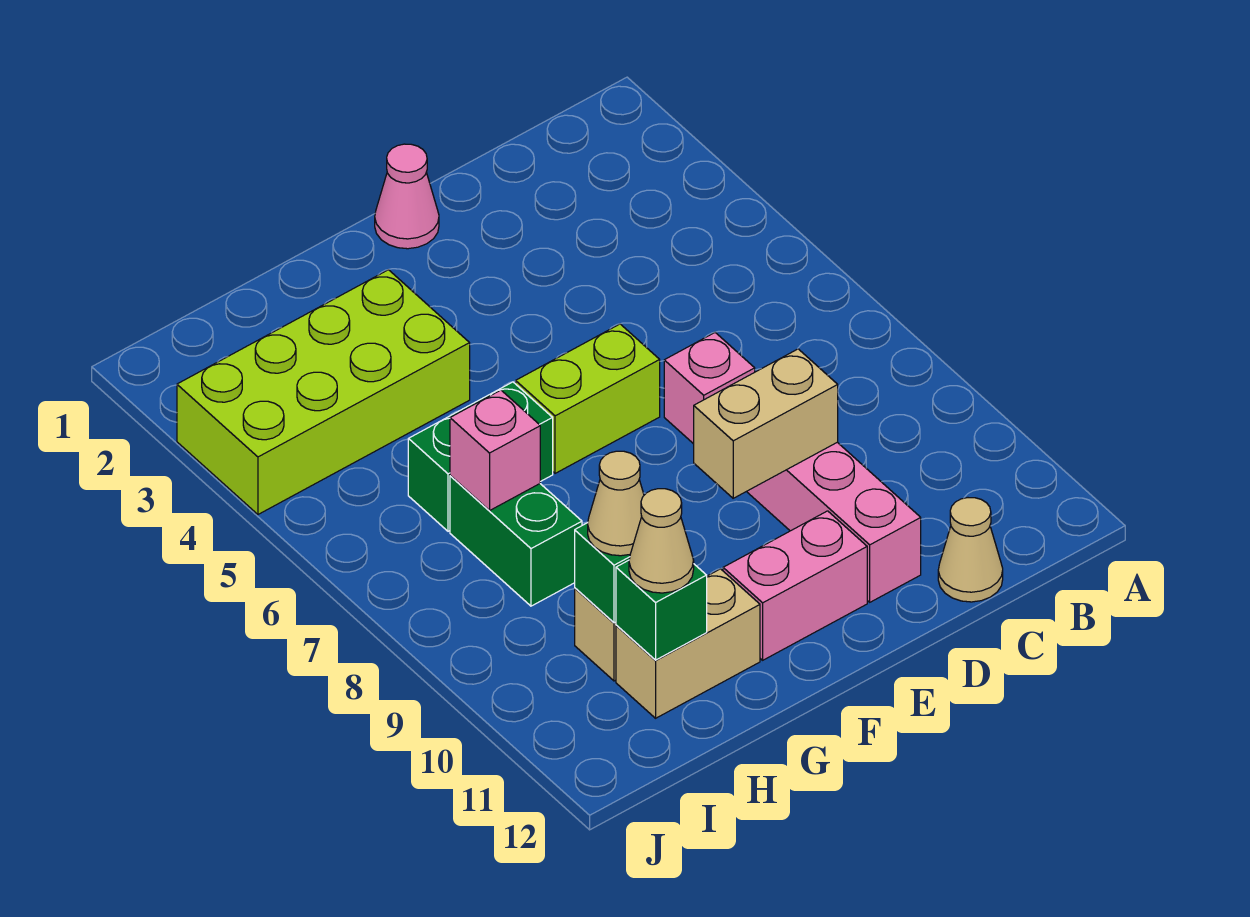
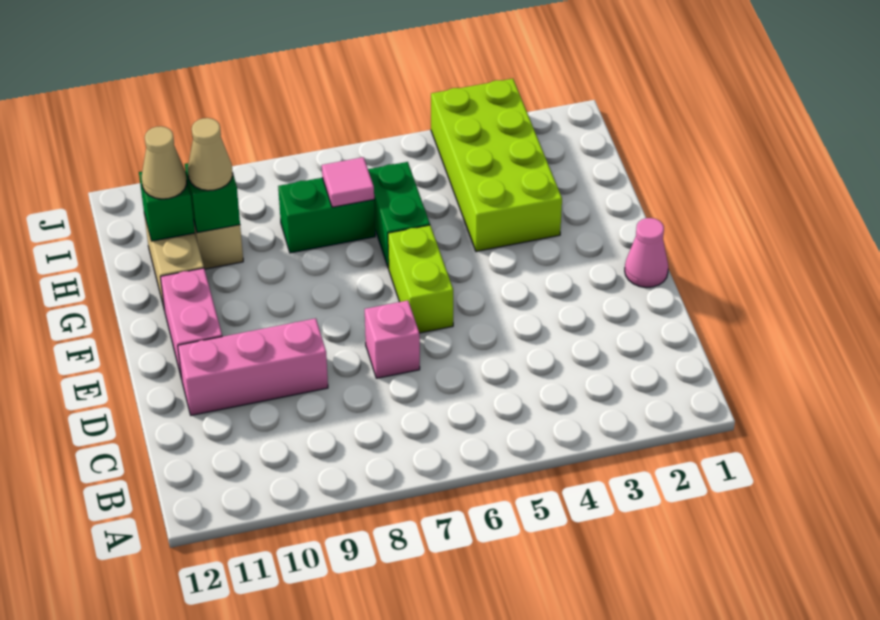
tan 1x1 cone [938,498,1003,602] -> none
tan 1x2 brick [694,349,838,498] -> none
pink 1x1 brick [450,390,540,510] -> pink 1x1 tile [322,157,374,207]

